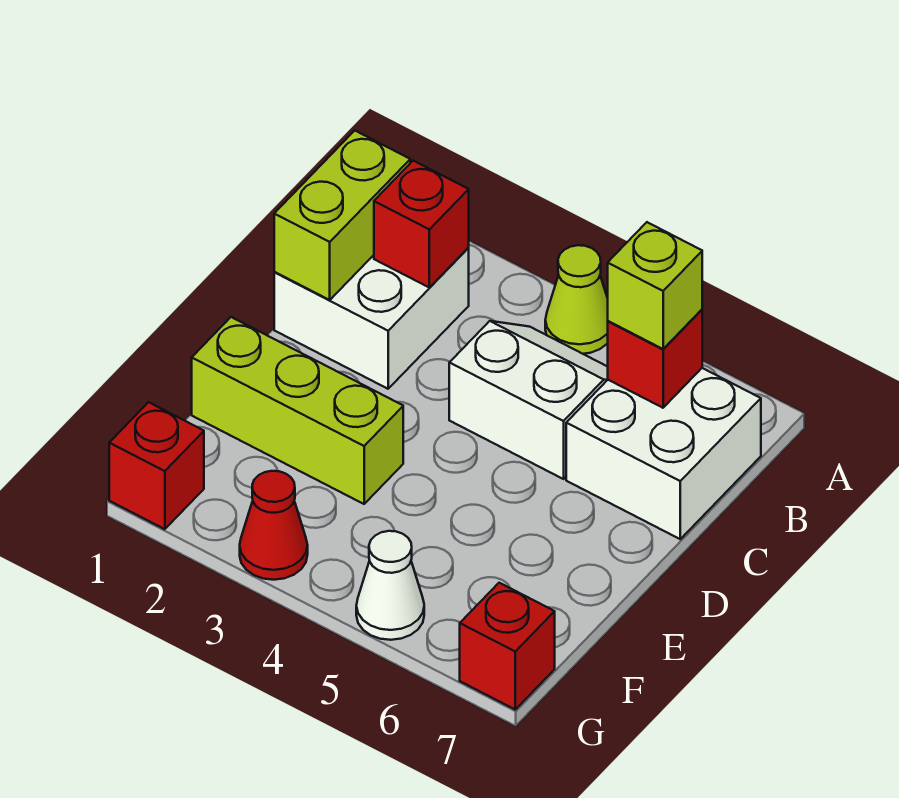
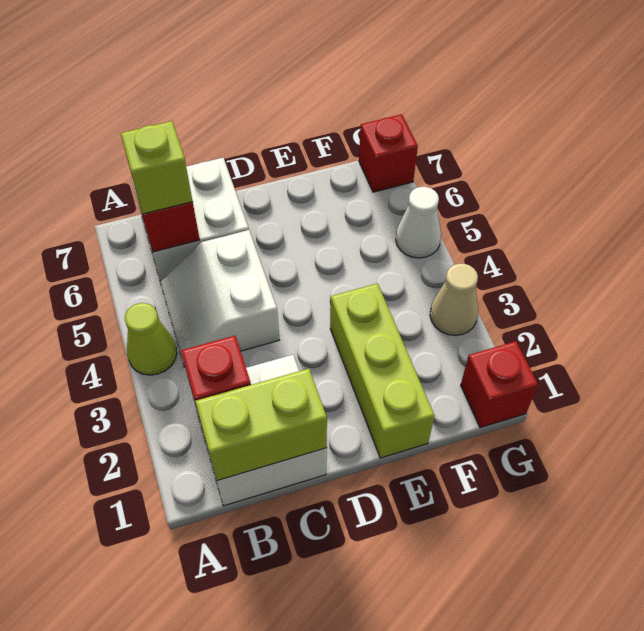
red 1x1 cone [240,471,308,580] -> tan 1x1 cone [430,264,478,336]

